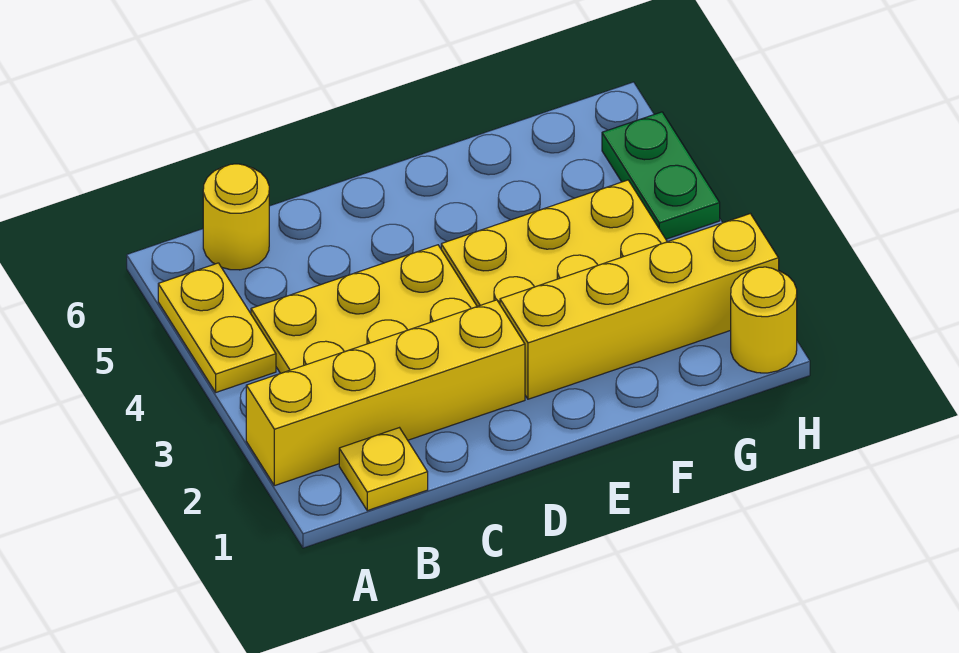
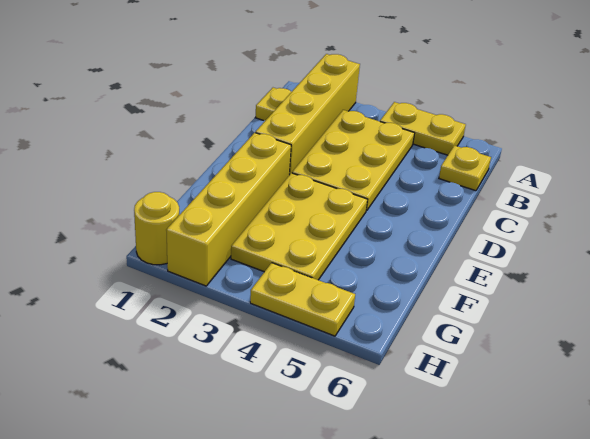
yellow 1x1 round brick [203,164,269,270] -> yellow 1x1 plate [439,145,491,191]
green 1x2 plate [602,112,720,239] -> yellow 1x2 plate [250,263,355,336]

